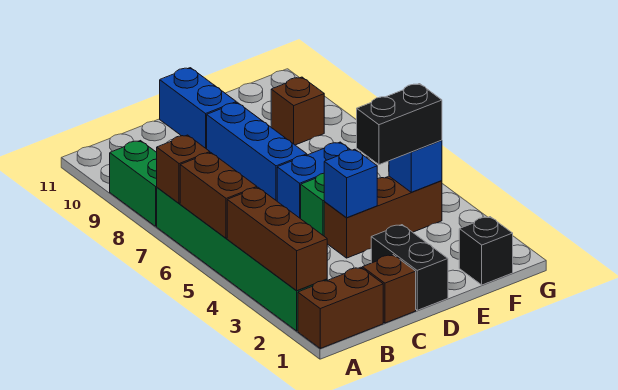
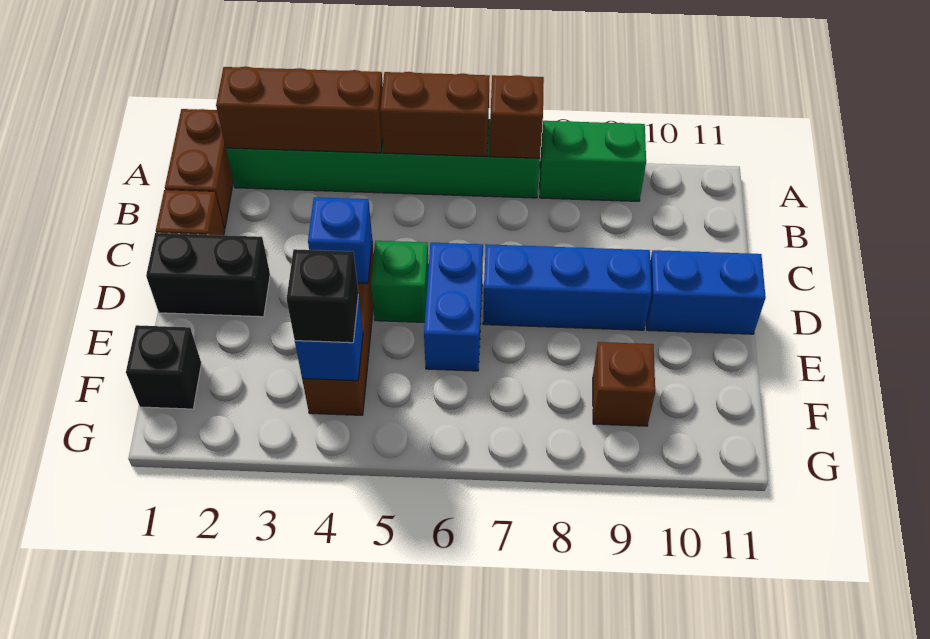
black 1x2 brick [357,84,442,165] -> black 1x1 brick [287,249,358,343]

